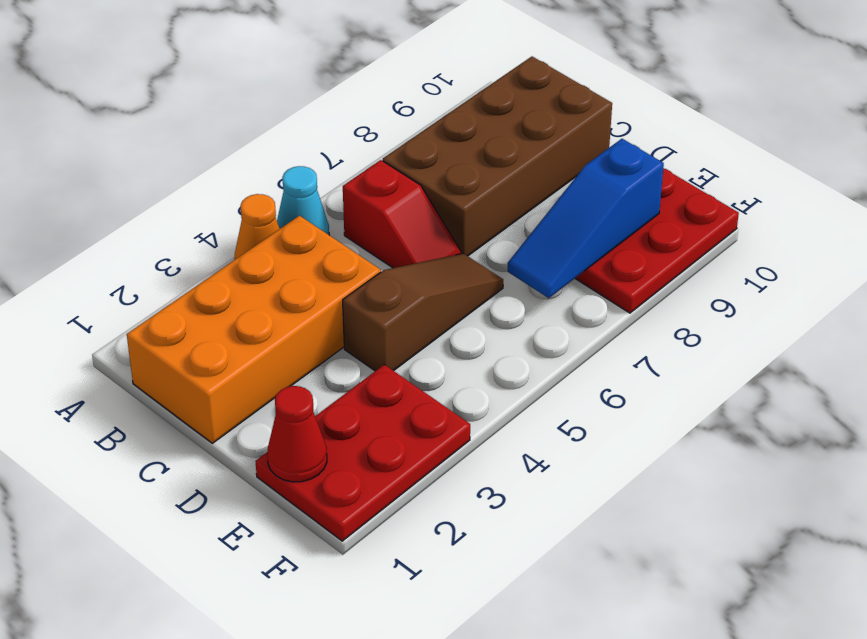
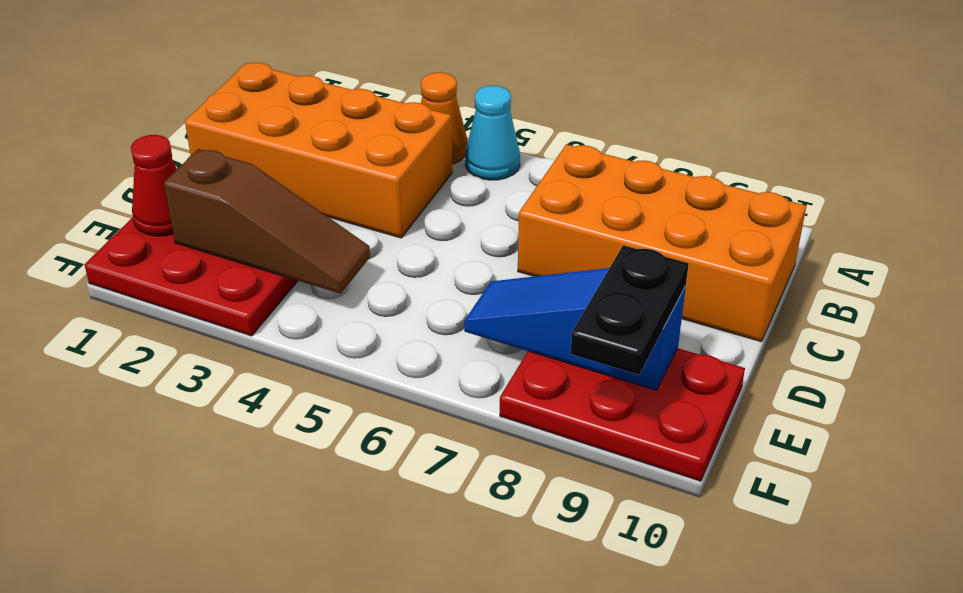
red 1x2 slope [343,160,461,268] -> none
brown 2x4 brick [383,57,612,256] -> orange 2x4 brick [518,144,806,342]
brown 1x3 slope [343,253,503,371] -> brown 1x3 slope moved to [164,149,370,294]
none -> black 1x2 plate [571,245,689,375]

